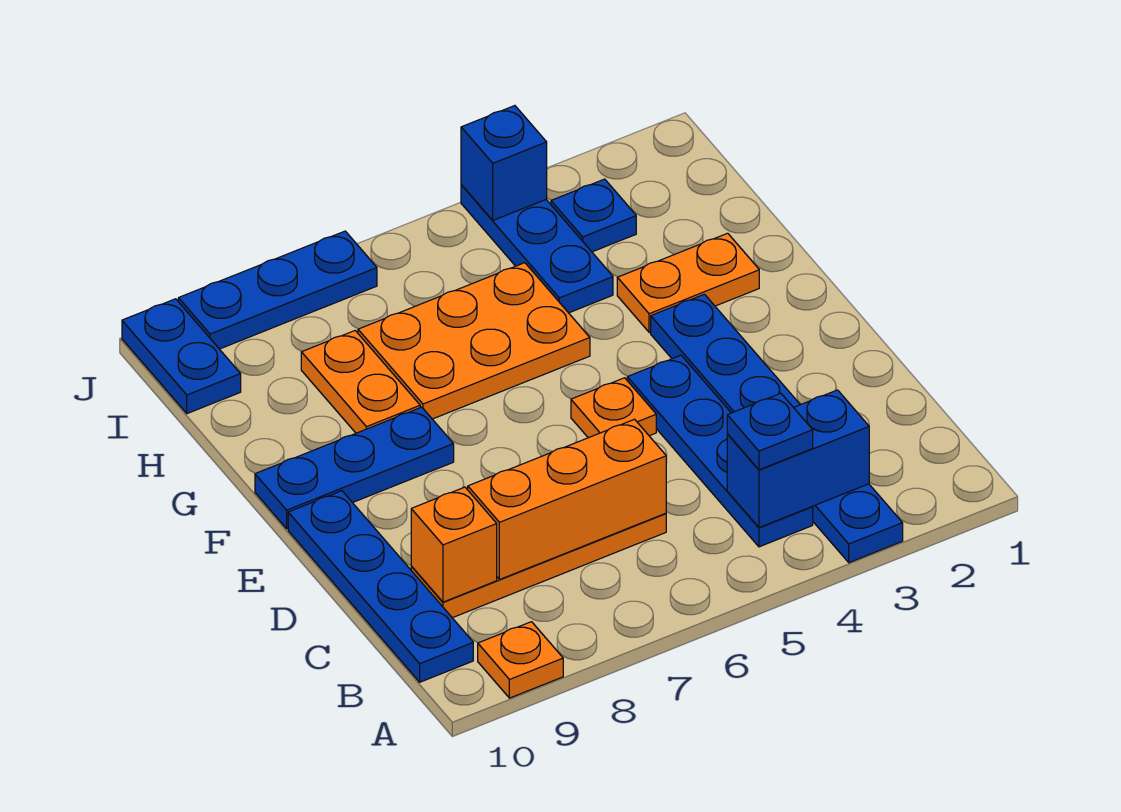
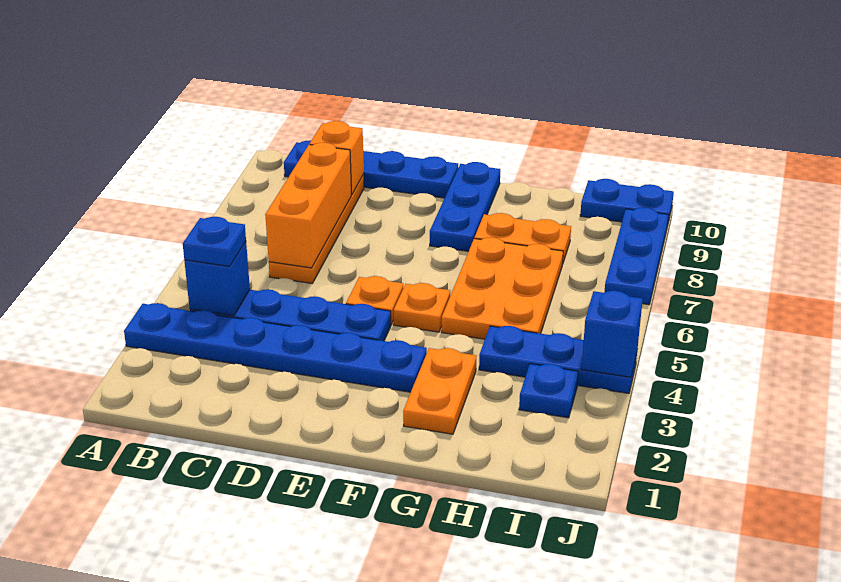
orange 1x1 plate [478,622,563,698] -> orange 1x1 plate moved to [394,283,450,332]
blue 1x2 brick [727,390,869,528] -> blue 1x1 brick [184,242,250,316]

